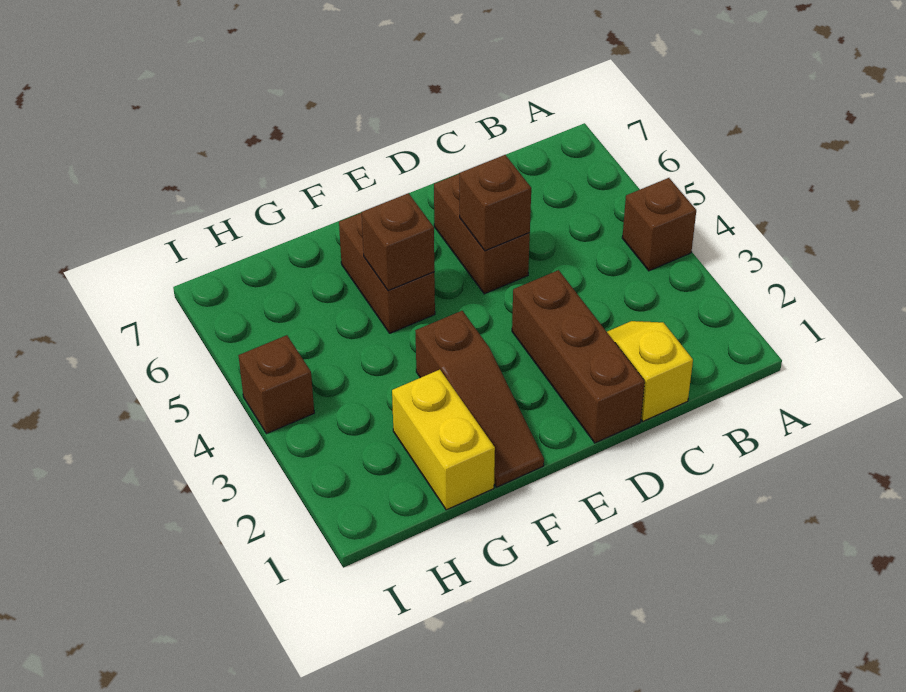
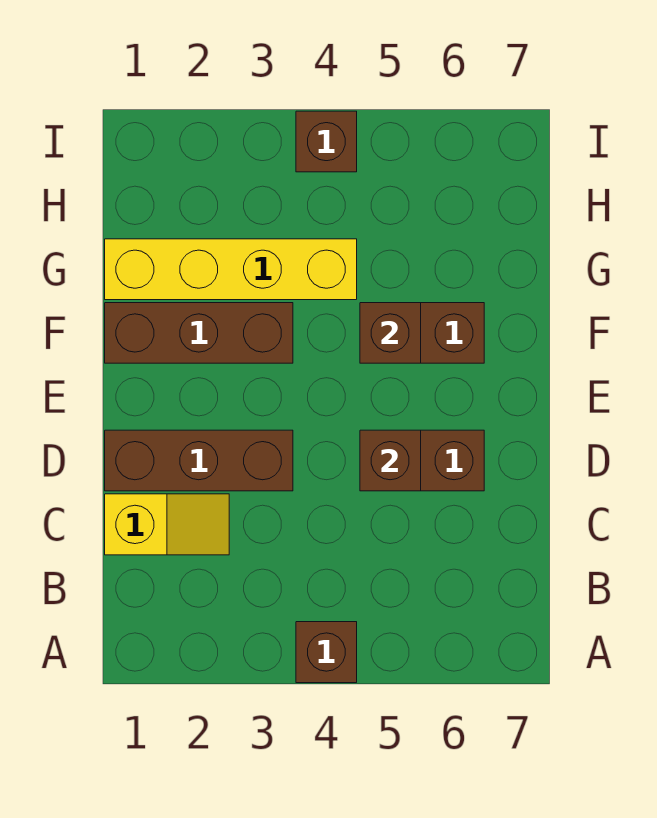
brown 1x3 slope [415,311,544,487] -> brown 1x3 brick [105,303,293,363]
yellow 1x2 brick [392,370,495,510] -> yellow 1x4 brick [105,239,357,300]

